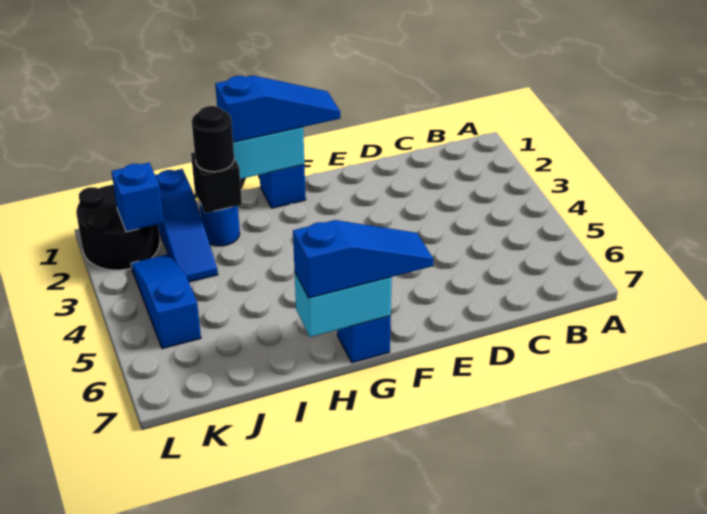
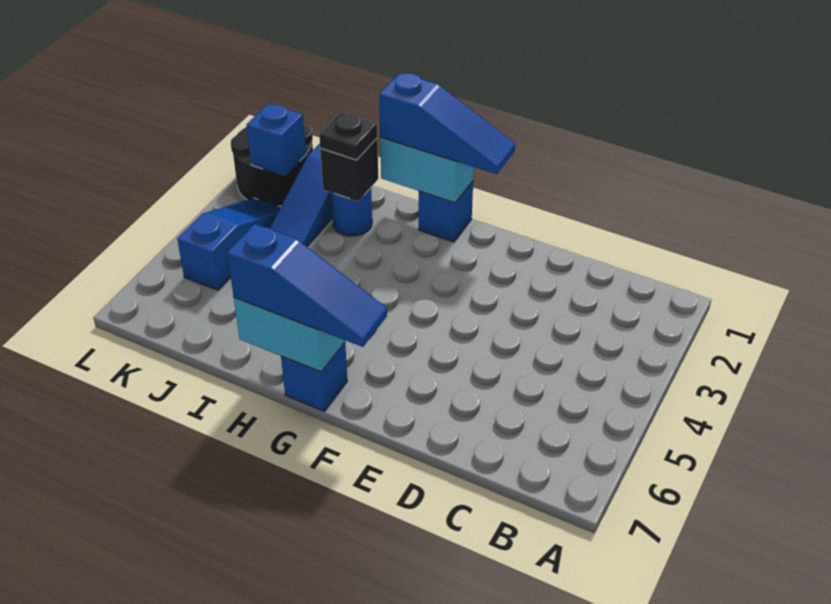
black 1x1 round brick [192,106,234,172] -> black 1x1 plate [319,113,377,160]

